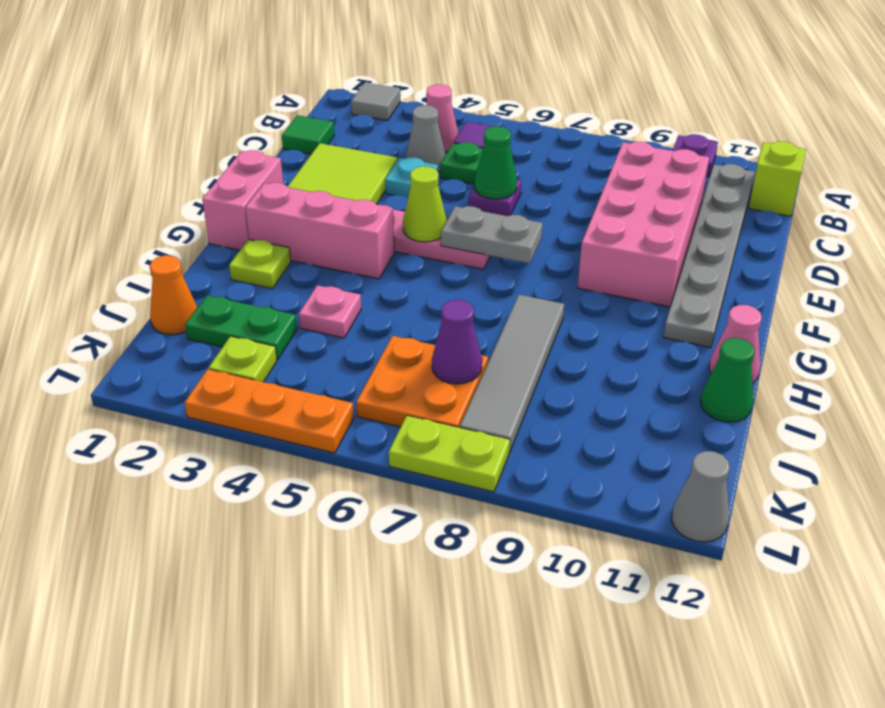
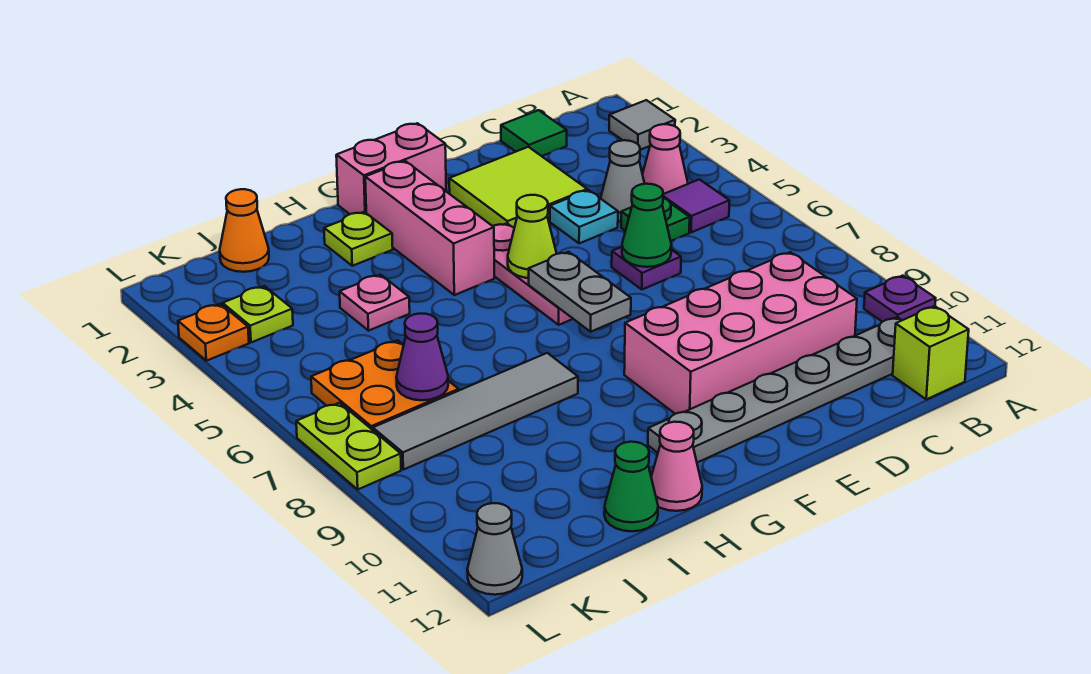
green 1x2 plate [185,296,297,360] -> none
orange 1x3 plate [185,369,354,453] -> orange 1x1 plate [178,304,249,361]

